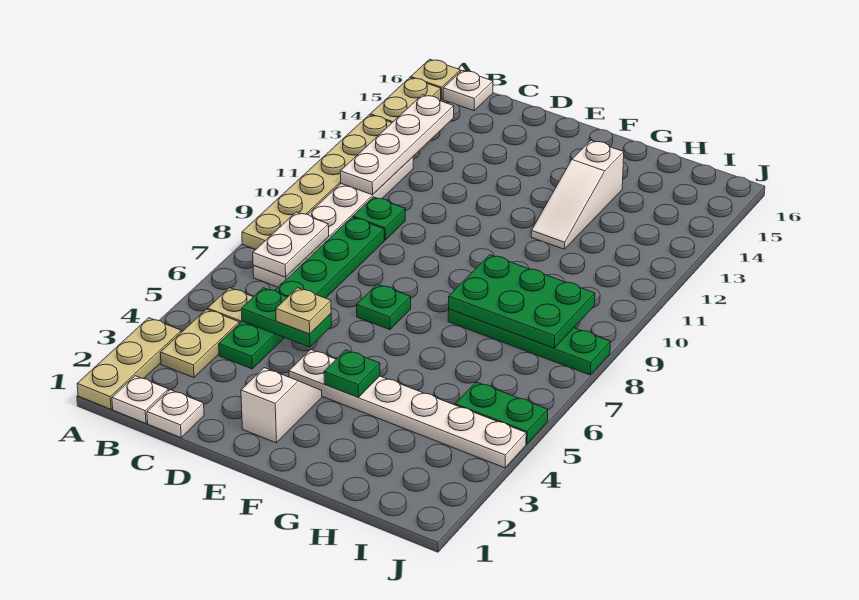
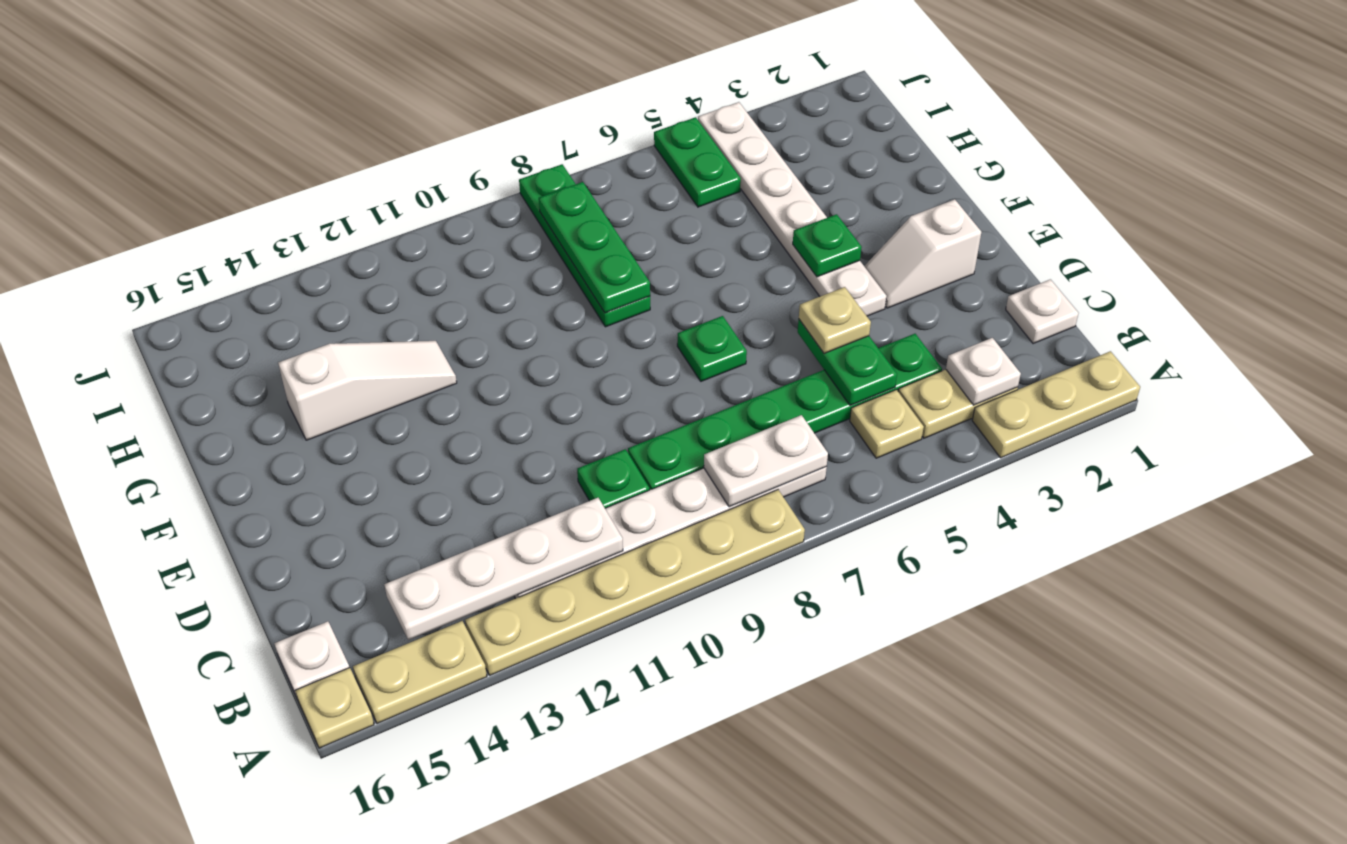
white 1x1 plate [112,376,168,423] -> white 1x1 plate moved to [946,338,1021,405]
green 2x3 plate [449,255,595,348] -> green 1x3 plate [539,182,650,313]

